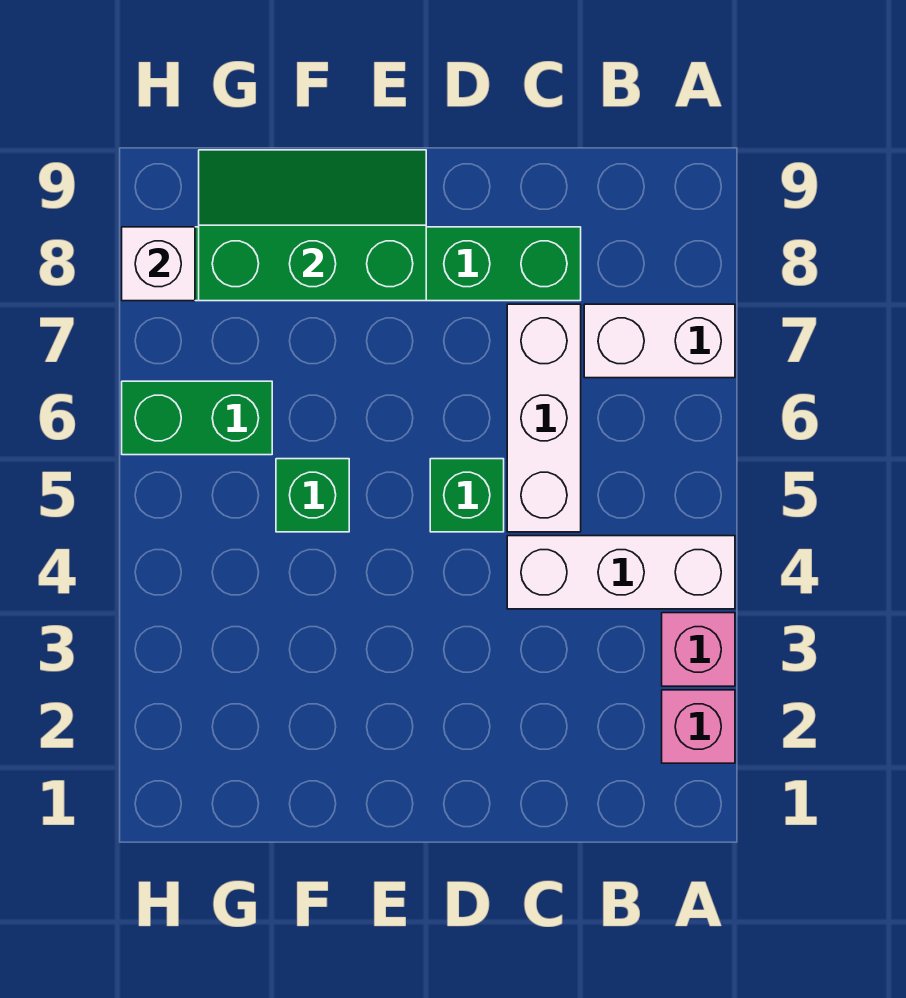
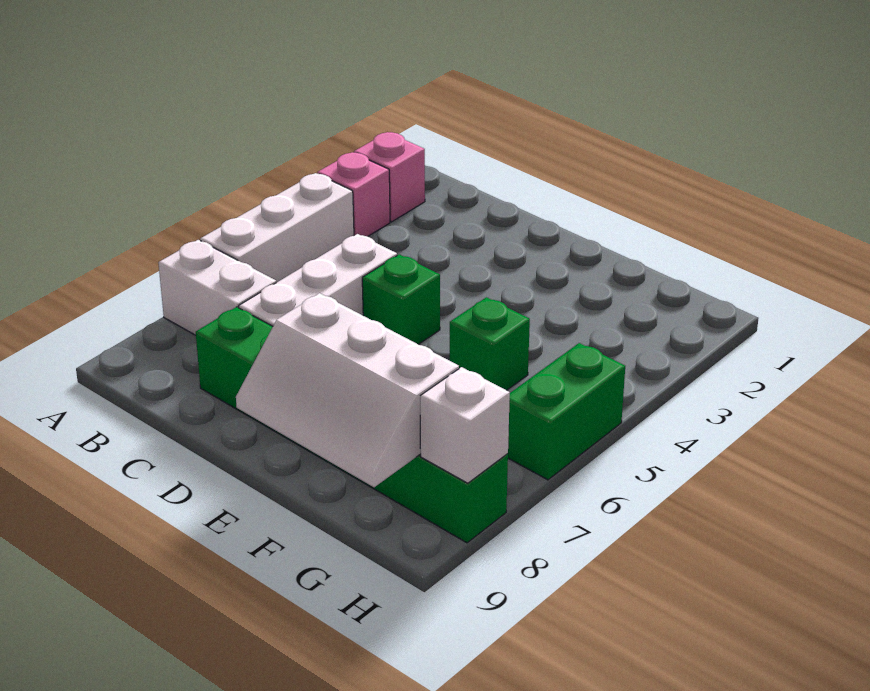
white 1x3 brick [507,536,735,609] -> white 1x3 brick turned to [200,173,354,283]
green 2x3 slope [199,150,426,301] -> white 2x3 slope [236,293,459,487]
green 1x2 brick [122,381,272,455] -> green 1x2 brick turned to [508,343,625,480]

